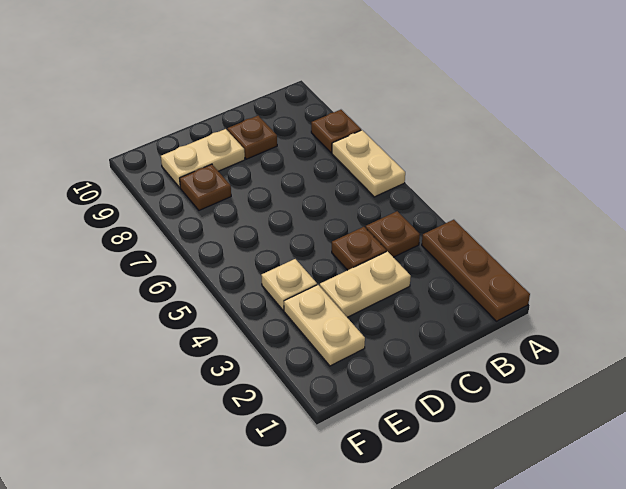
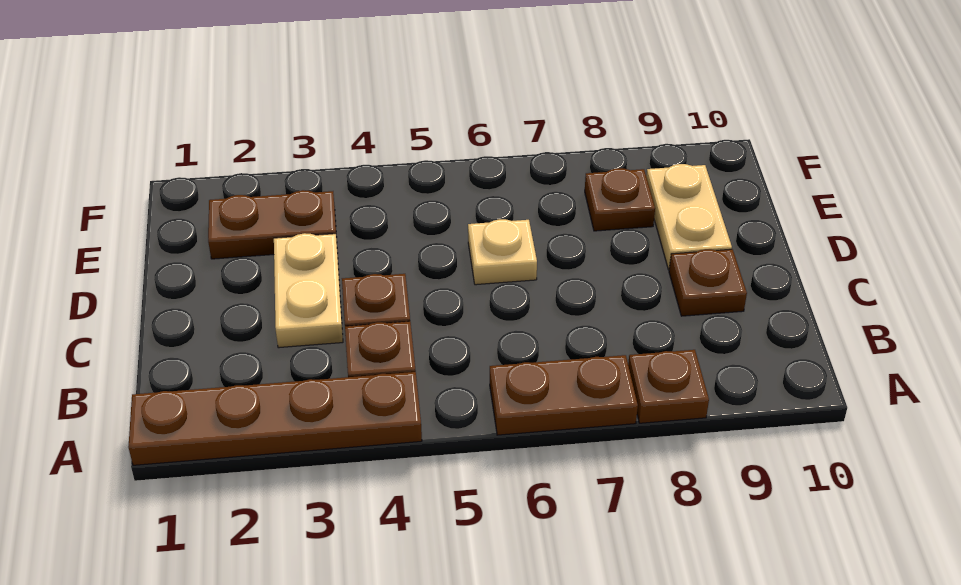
brown 1x3 plate [422,220,530,321] -> brown 1x4 plate [128,372,422,465]
tan 1x2 plate [332,130,405,197] -> brown 1x2 plate [490,355,638,435]
tan 1x2 plate [284,285,365,366] -> brown 1x2 plate [208,190,337,259]
tan 1x1 plate [261,259,317,310] -> tan 1x1 plate moved to [468,219,537,285]

